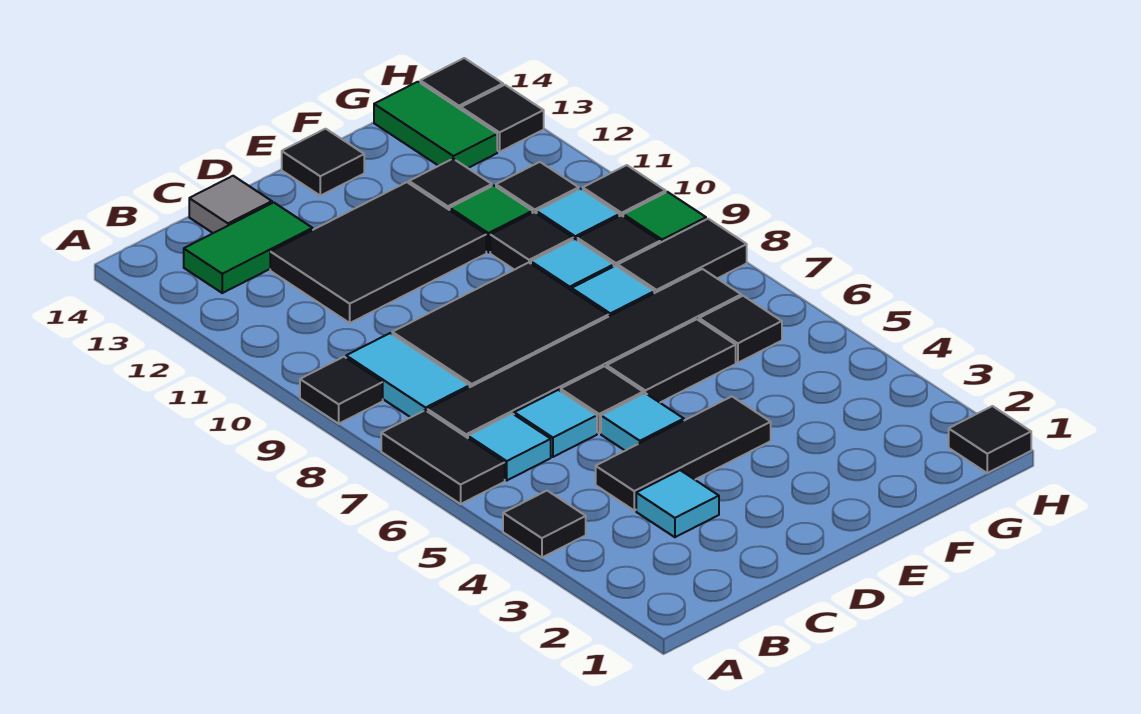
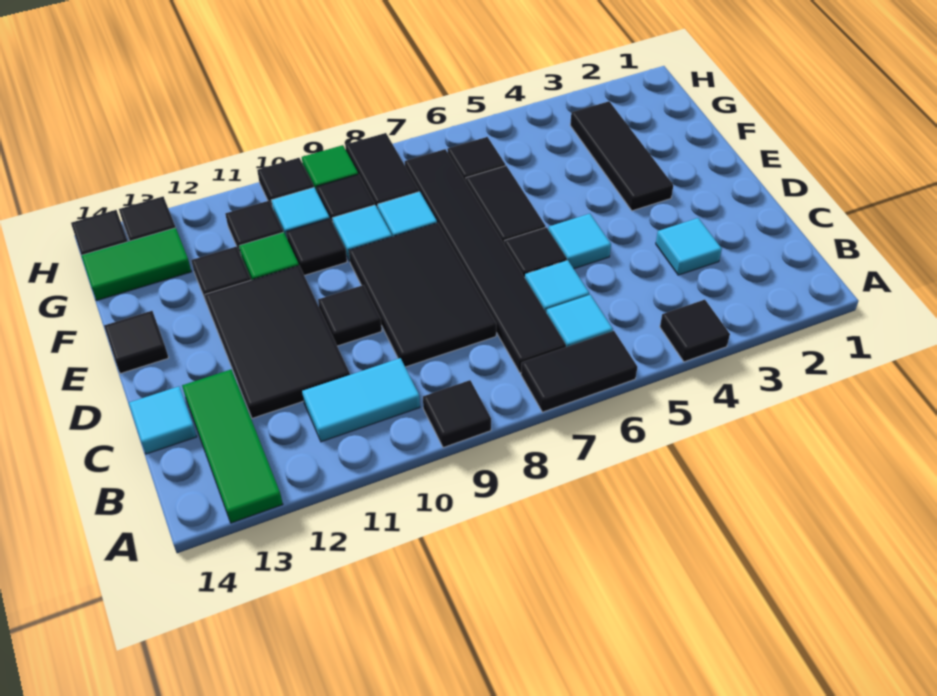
cyan 1x2 tile [346,333,470,417] -> cyan 1x2 tile moved to [302,358,420,442]
green 1x2 tile [184,203,313,293] -> green 1x3 tile [182,370,283,523]
black 1x3 tile [596,397,771,510] -> black 1x3 tile moved to [570,101,673,211]
grey 1x1 tile [189,176,272,233] -> cyan 1x1 tile [129,386,197,454]
black 1x1 tile [949,406,1031,473] -> black 1x1 tile moved to [318,285,382,346]

